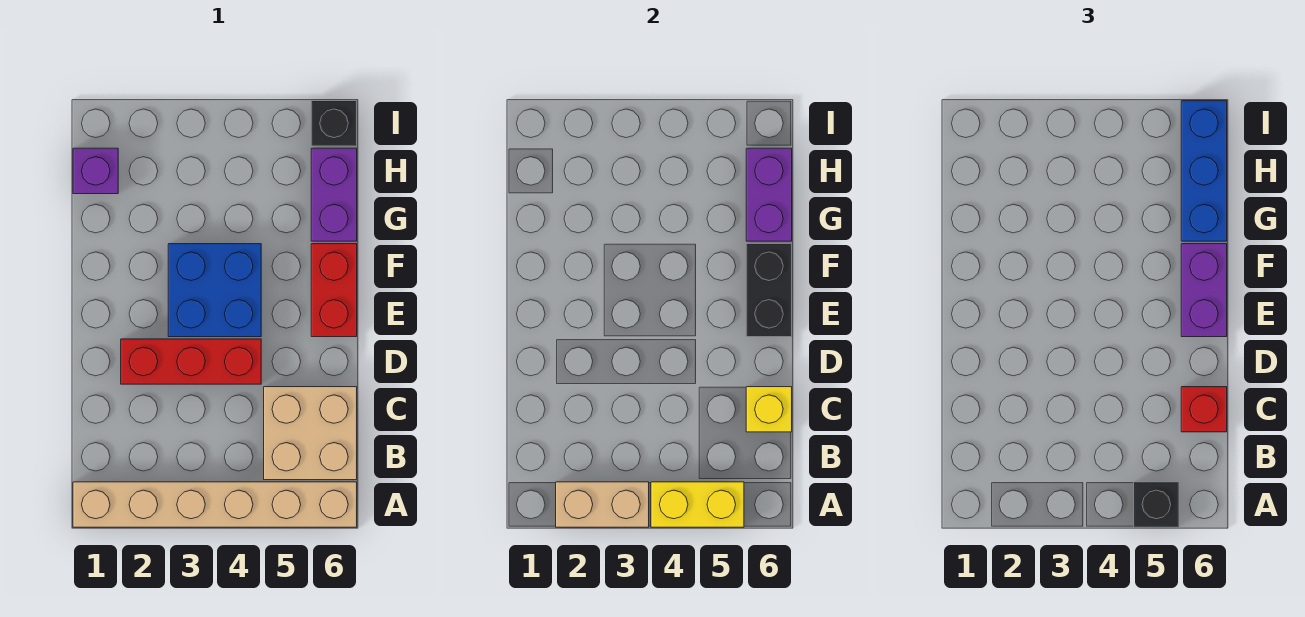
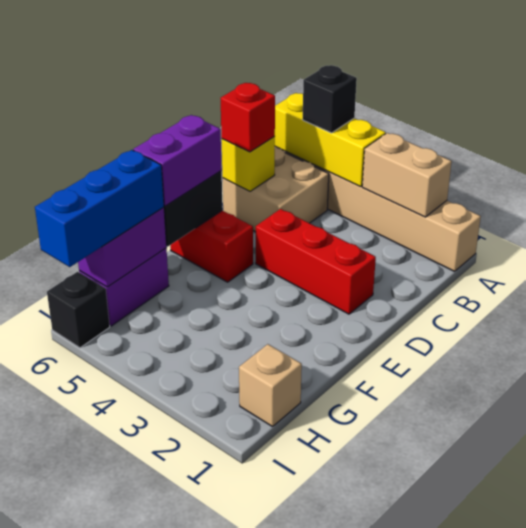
yellow 1x2 brick [651,482,744,527] -> yellow 1x3 brick [274,93,386,187]
blue 2x2 brick [168,244,261,337] -> none
red 1x2 brick [311,244,357,337] -> red 1x2 brick turned to [170,210,253,282]
purple 1x1 brick [73,148,118,194] -> tan 1x1 brick [239,344,302,427]

